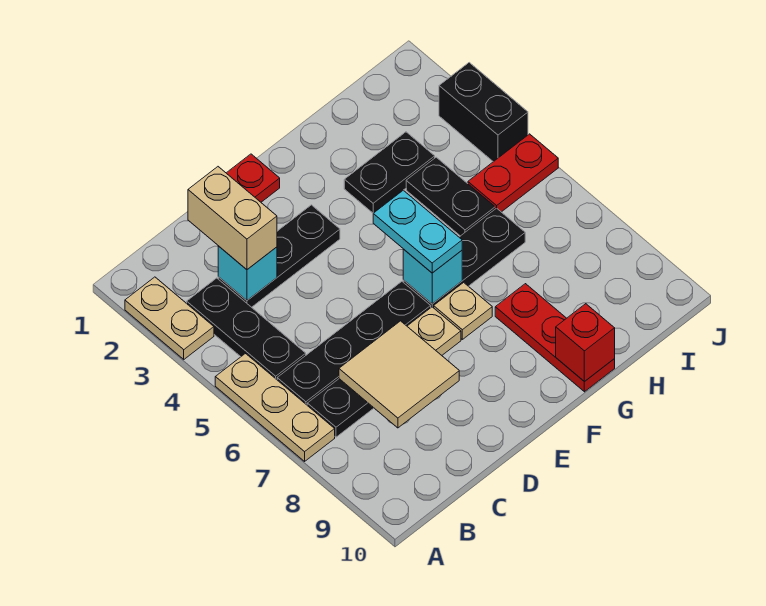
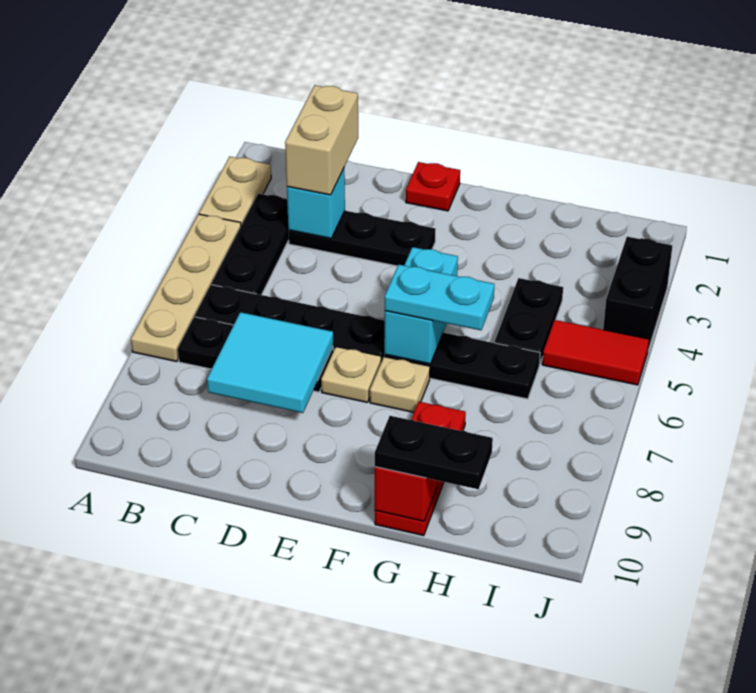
tan 1x3 plate [215,354,335,461] -> tan 1x4 plate [131,214,241,362]
tan 2x2 tile [339,321,459,428] -> cyan 2x2 tile [207,312,333,413]
cyan 1x2 plate [373,190,462,273] -> cyan 1x2 plate turned to [385,265,494,330]
cyan 1x1 brick [403,249,462,304] -> cyan 1x2 brick [384,247,458,364]
black 1x2 plate [344,132,435,213] -> black 1x2 plate moved to [375,416,493,489]
red 1x2 plate [468,134,558,212] -> red 1x2 tile [542,320,649,385]

